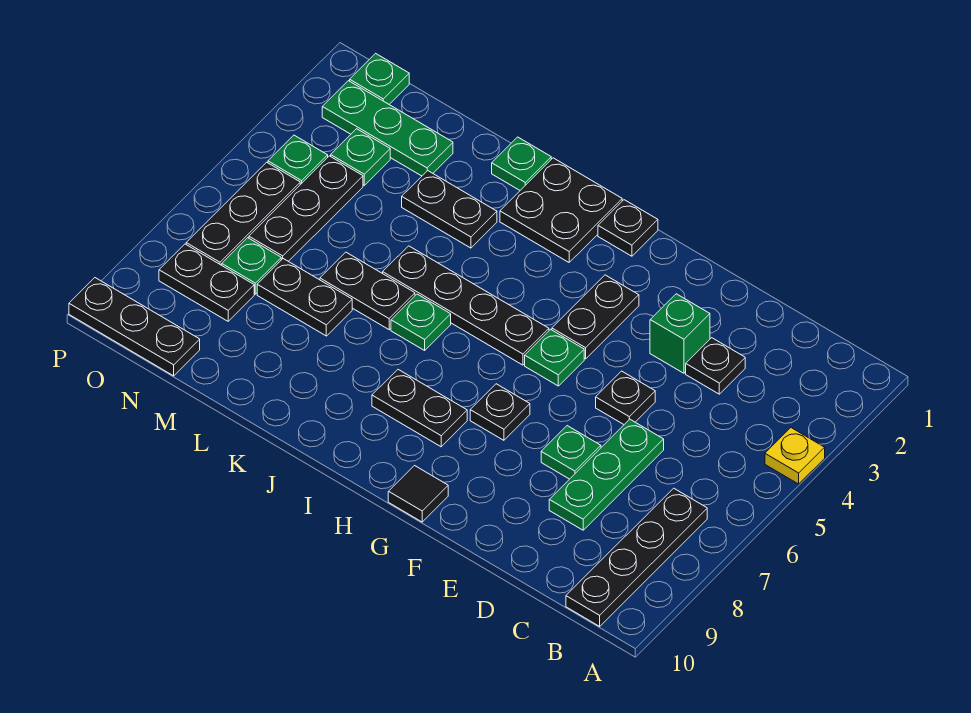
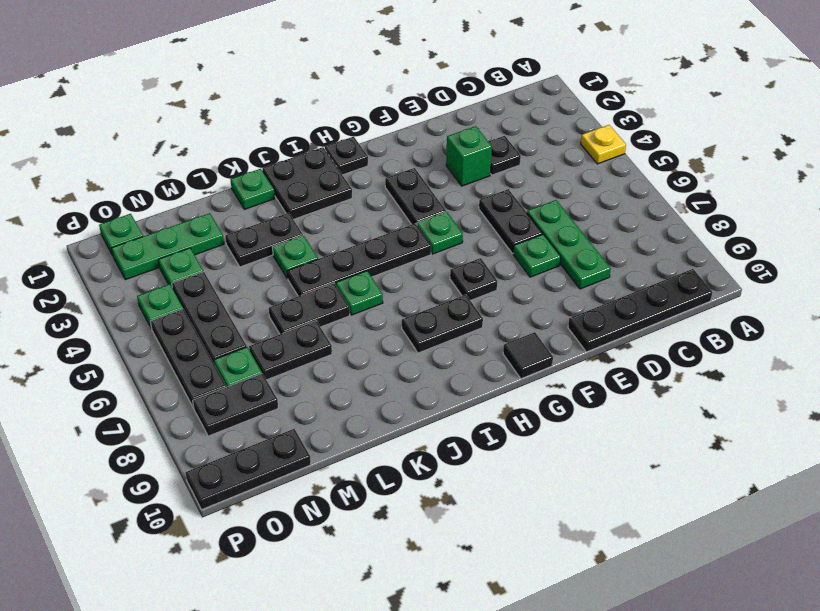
black 1x4 plate [566,488,707,626] -> black 1x4 plate turned to [568,269,713,352]
black 1x1 plate [596,371,655,424] -> black 1x2 plate [479,189,543,254]
none -> green 1x1 plate [273,236,318,279]

